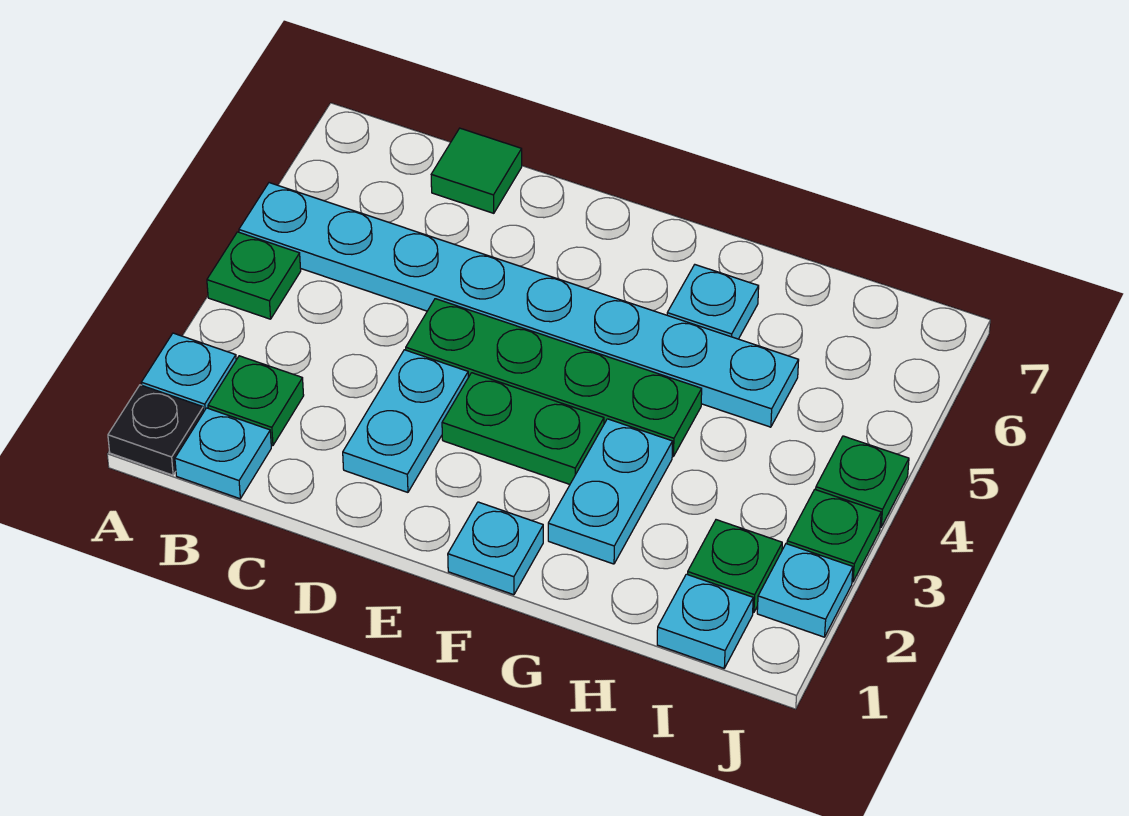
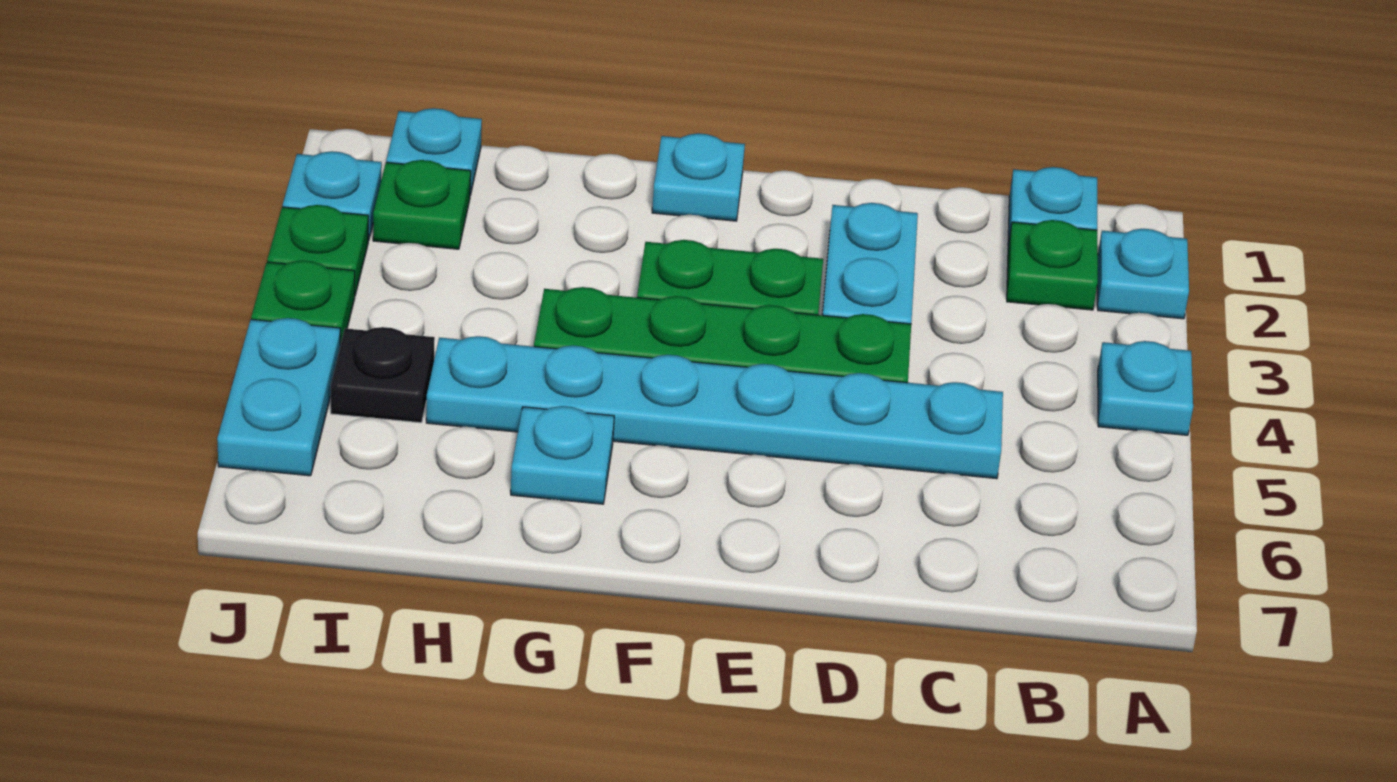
black 1x1 plate [108,385,204,475] -> black 1x1 plate moved to [331,327,435,423]
green 1x1 plate [207,232,301,319] -> cyan 1x1 plate [1098,341,1193,435]
cyan 1x8 plate [239,183,799,427] -> cyan 1x6 plate [426,336,1003,479]
green 1x1 tile [431,128,522,213] -> none
cyan 1x2 plate [548,419,673,564] -> cyan 1x2 plate moved to [217,318,340,476]

